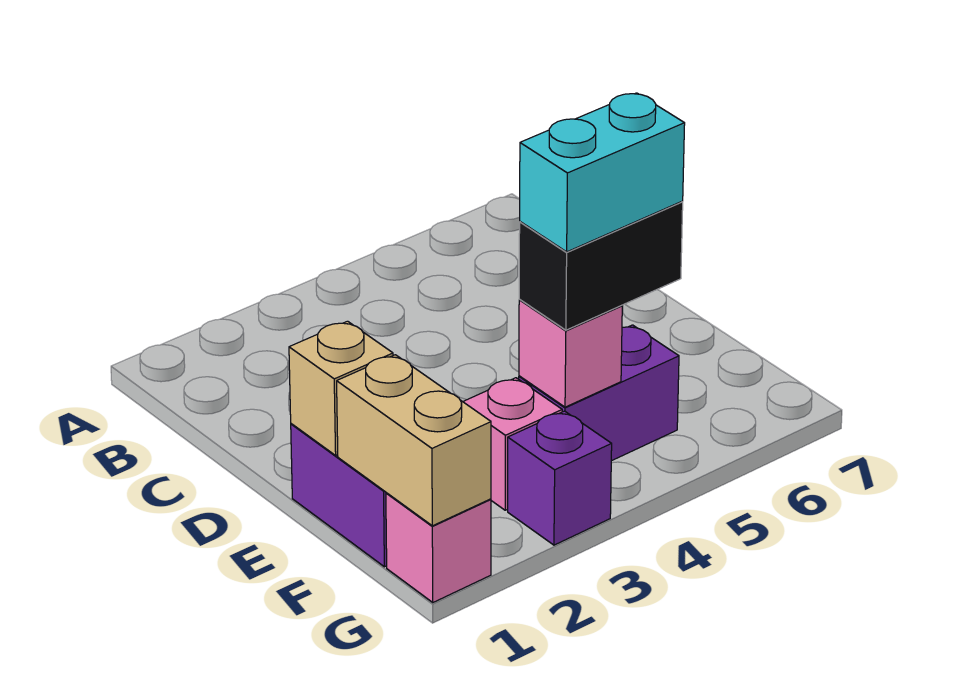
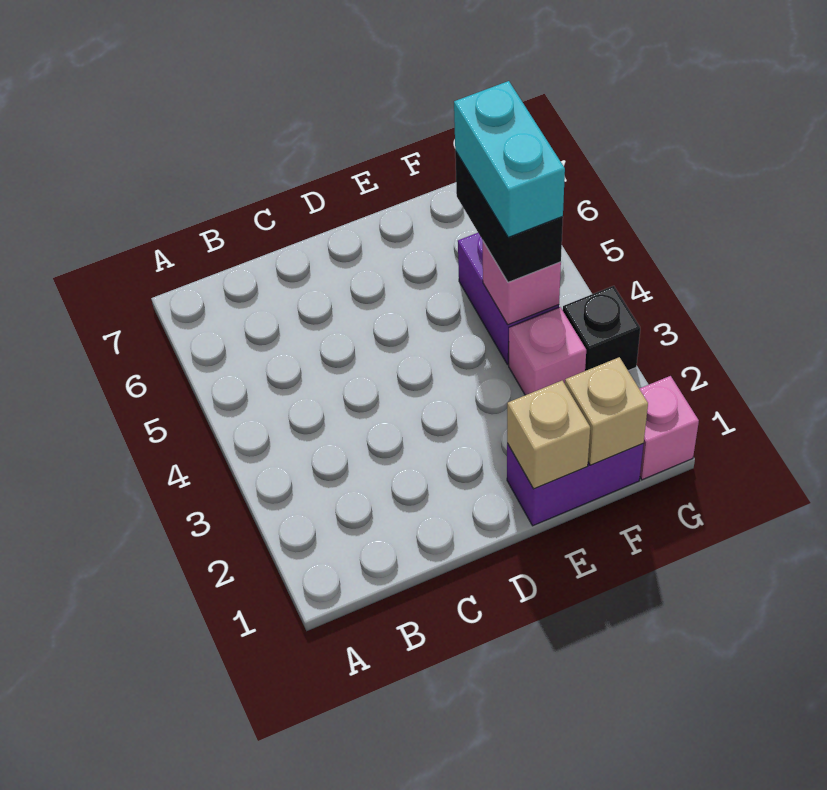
tan 1x2 brick [337,355,491,526] -> tan 1x1 brick [565,357,648,465]
purple 1x1 brick [508,411,612,545] -> black 1x1 brick [563,286,640,371]

